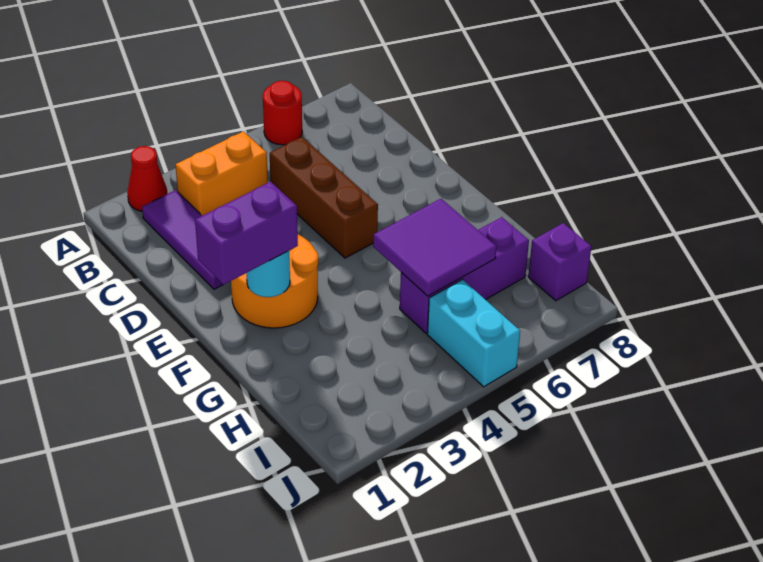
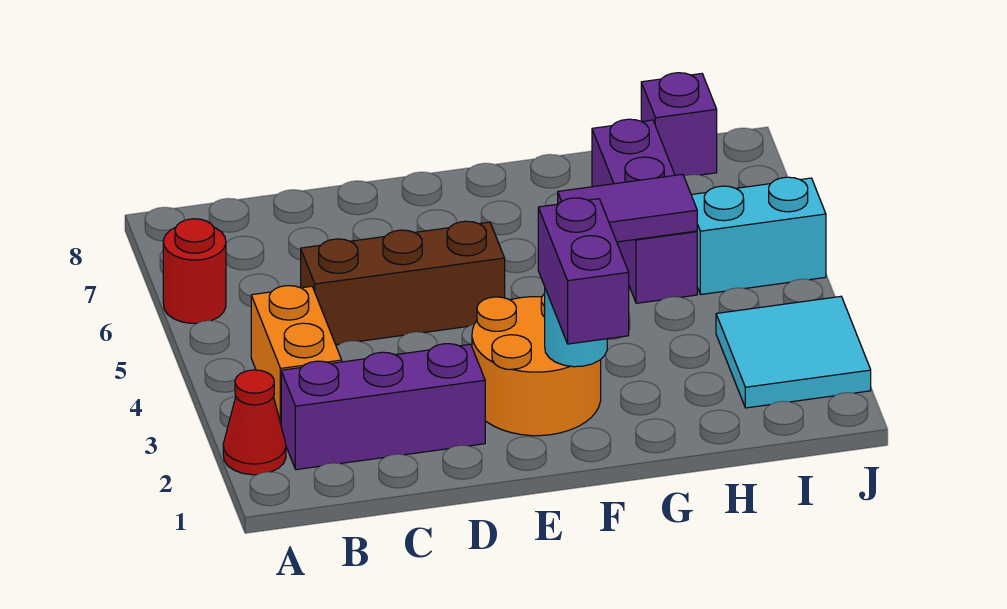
purple 1x3 tile [142,190,223,289] -> purple 1x3 brick [281,344,485,470]
purple 2x2 tile [373,199,496,296] -> purple 1x2 tile [558,174,697,242]
none -> cyan 2x2 tile [716,296,871,408]

